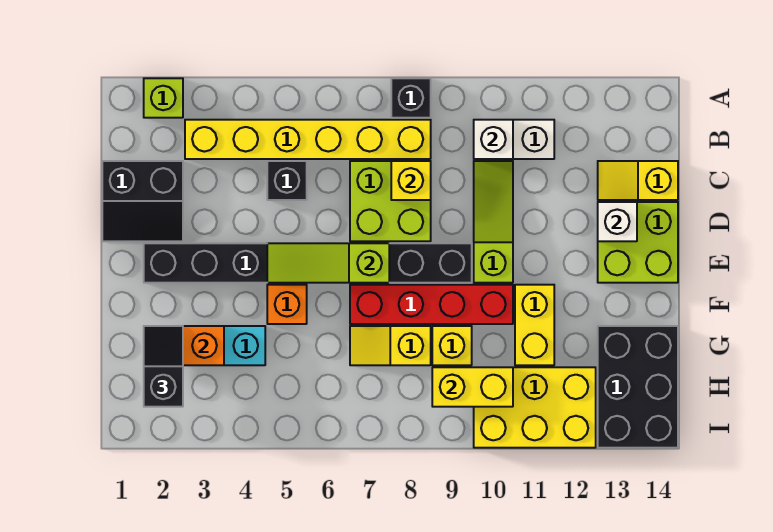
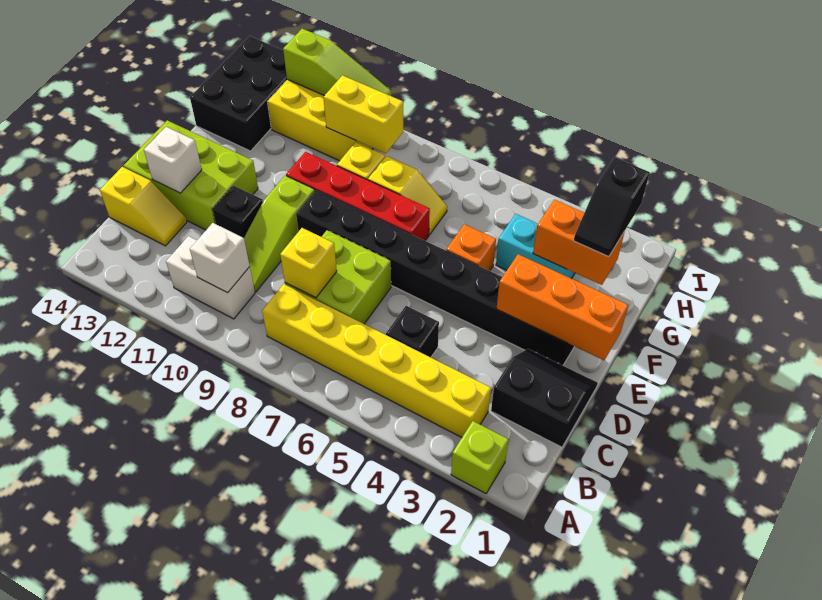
black 1x1 brick [391,78,431,118] -> black 1x1 brick moved to [212,186,263,238]
lime 2x2 brick [598,202,678,283] -> lime 2x3 brick [124,120,258,230]
none -> orange 1x3 brick [496,254,628,360]
lime 1x3 slope [267,243,389,283] -> lime 1x3 slope moved to [283,29,391,96]
yellow 1x2 brick [515,285,554,365] -> none

